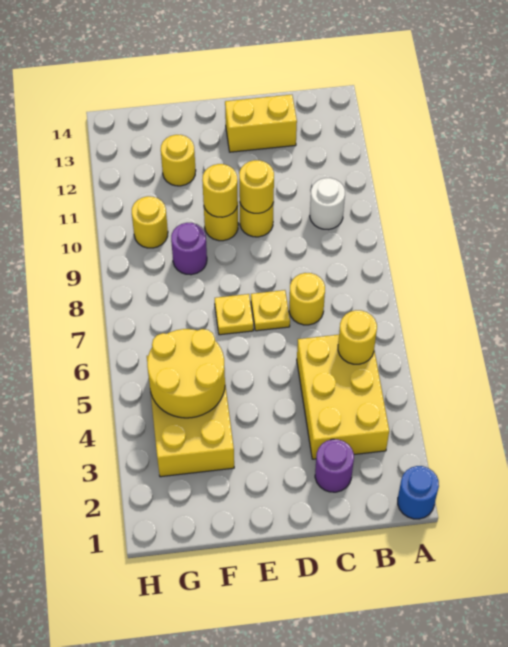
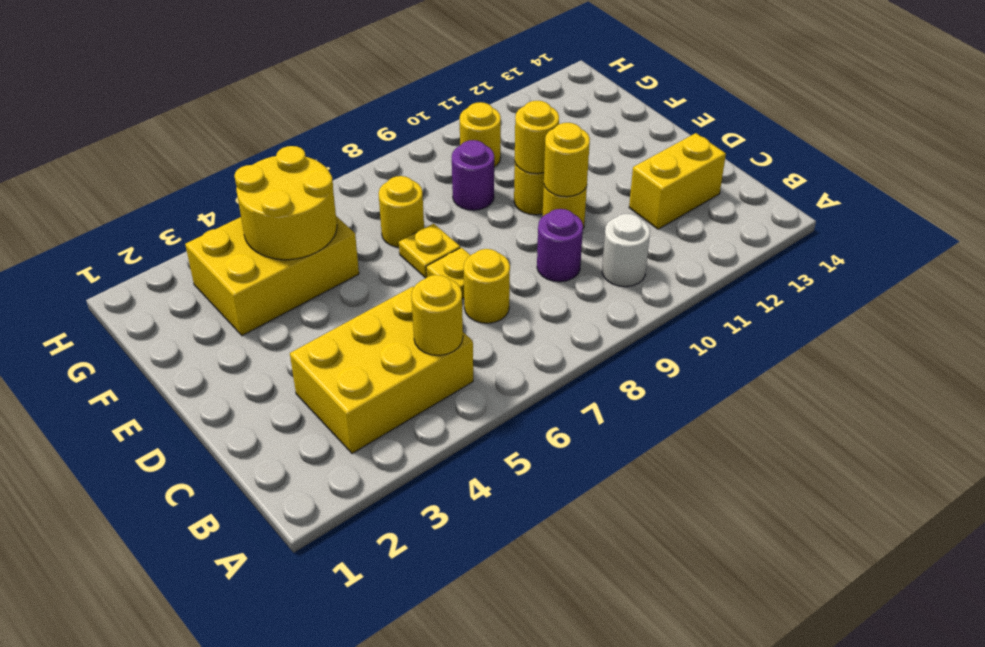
blue 1x1 round brick [398,466,439,519] -> none
purple 1x1 round brick [315,439,354,492] -> purple 1x1 round brick moved to [537,209,583,282]
yellow 1x2 brick [225,95,297,152] -> yellow 1x2 brick turned to [629,133,726,229]
yellow 1x1 round brick [161,135,196,186] -> yellow 1x1 round brick moved to [379,176,424,247]

